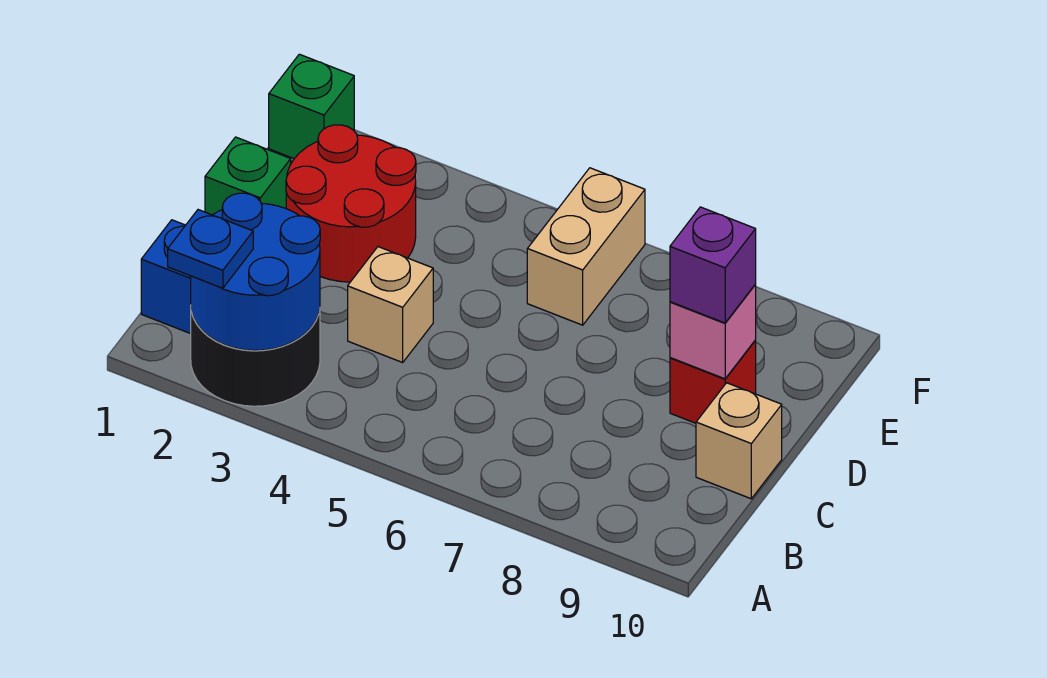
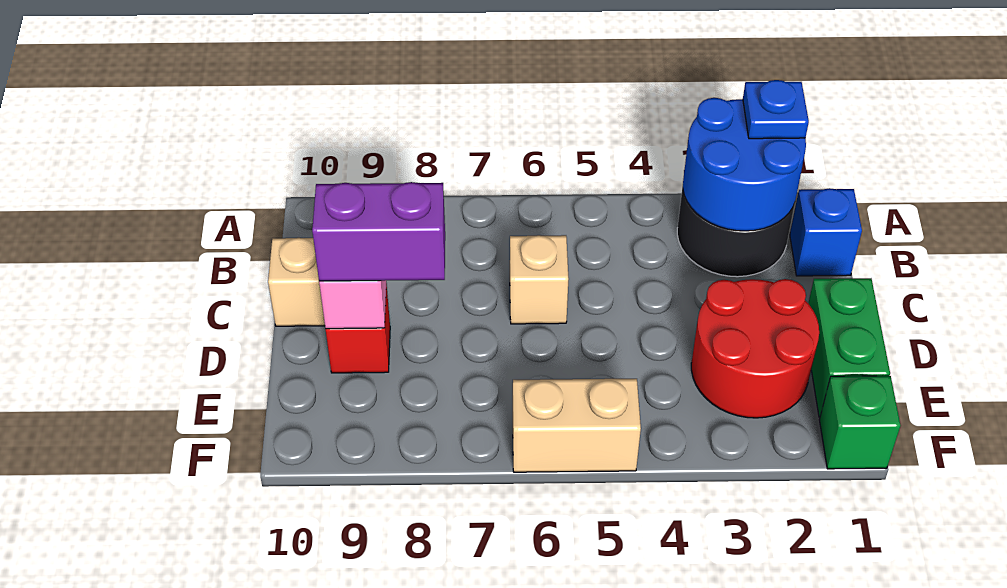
tan 1x1 brick [348,247,433,362] -> tan 1x1 brick moved to [510,235,569,324]
green 1x1 brick [205,137,291,215] -> green 1x2 brick [808,278,890,417]
purple 1x1 brick [670,207,756,323] -> purple 1x2 brick [312,182,445,281]
tan 1x2 brick [527,168,645,325] -> tan 1x2 brick turned to [513,379,641,472]

